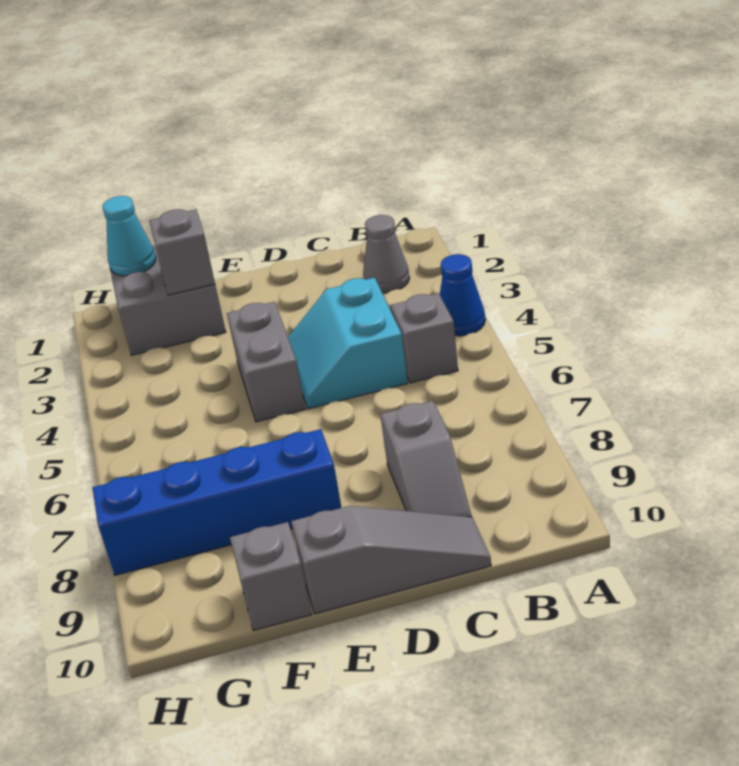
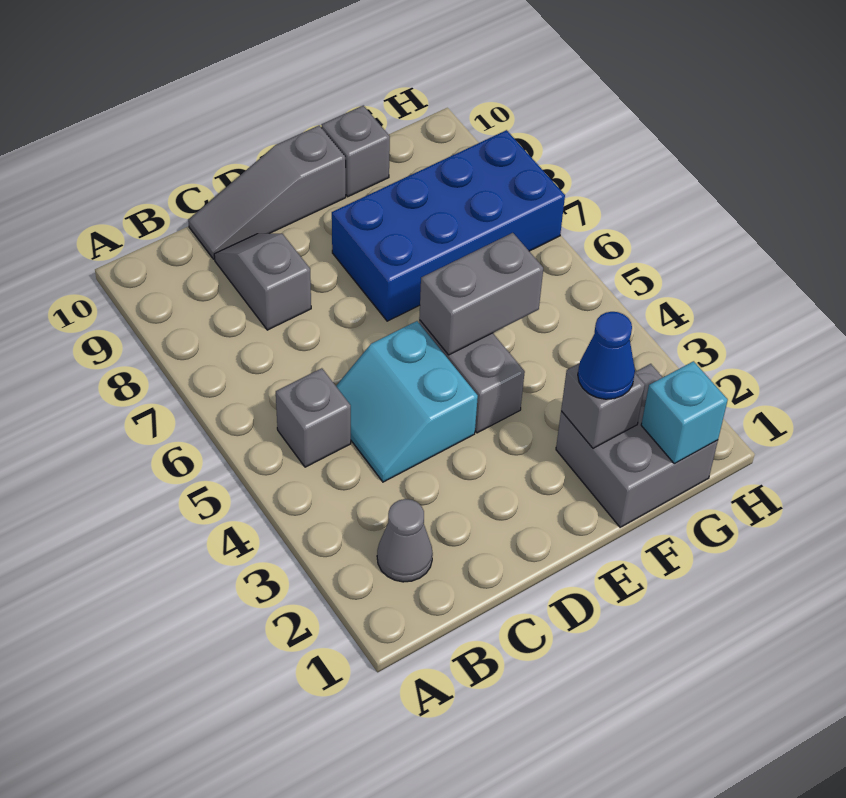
blue 1x1 cone [440,254,485,336] -> blue 1x1 cone moved to [578,312,635,399]
cyan 2x2 slope [288,278,408,409] -> cyan 2x2 slope turned to [336,321,478,482]
none -> grey 1x2 brick [419,233,543,355]
blue 1x4 brick [92,429,341,575] -> blue 2x4 brick [332,130,565,321]
cyan 1x1 cone [103,196,156,276] -> cyan 1x1 brick [641,361,728,464]

